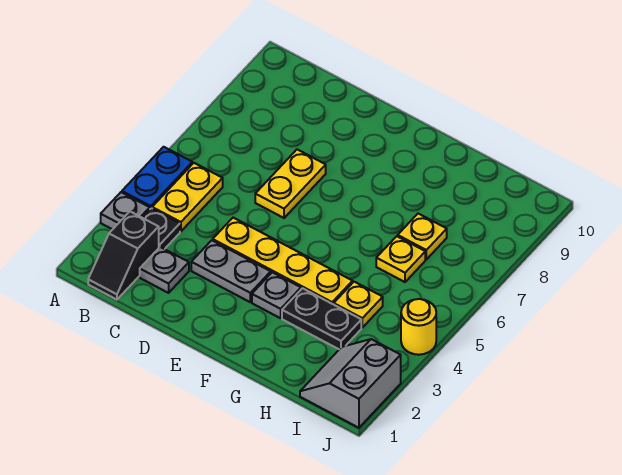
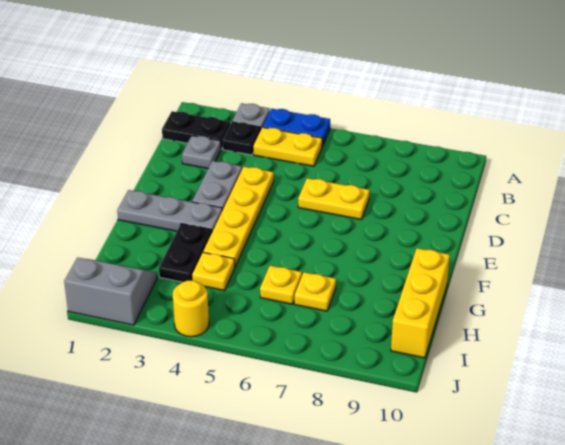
black 1x2 slope [88,212,159,300] -> black 1x2 plate [162,111,230,149]
grey 1x1 plate [252,272,301,318] -> grey 1x3 plate [117,190,222,231]
none -> yellow 1x3 brick [391,248,450,358]

